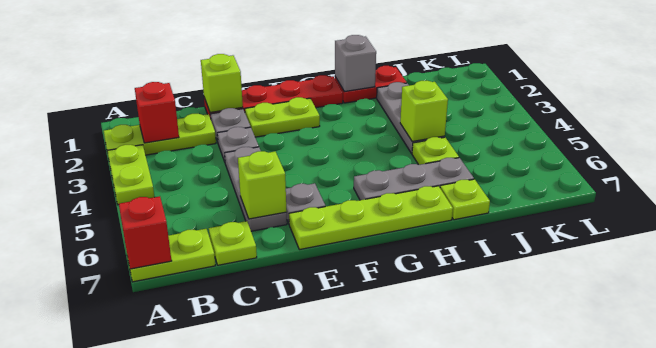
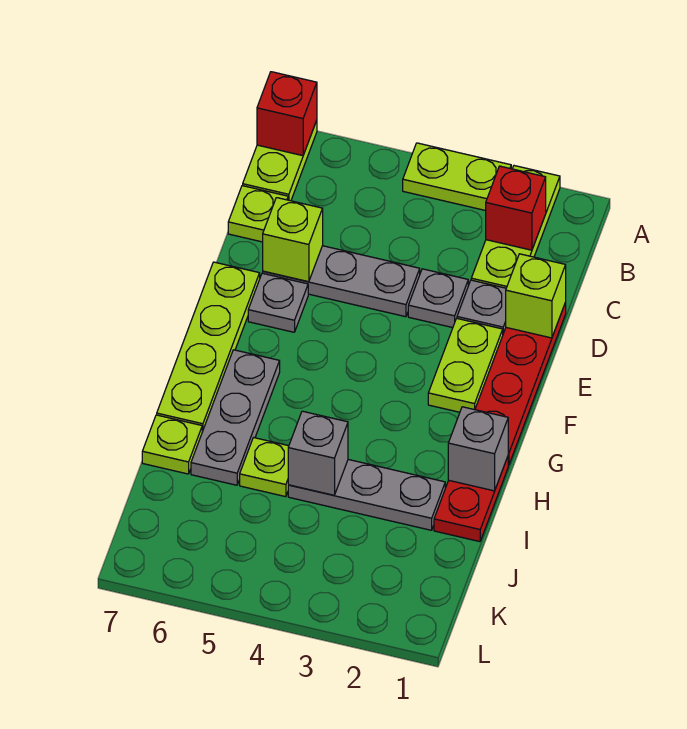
lime 1x1 brick [400,81,448,141] -> grey 1x1 brick [288,411,348,495]

